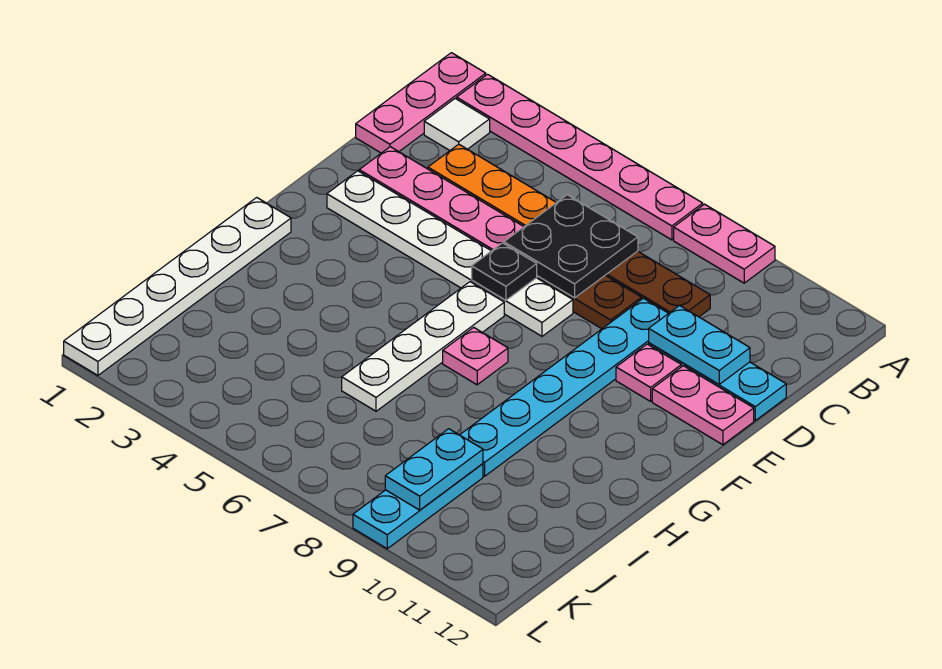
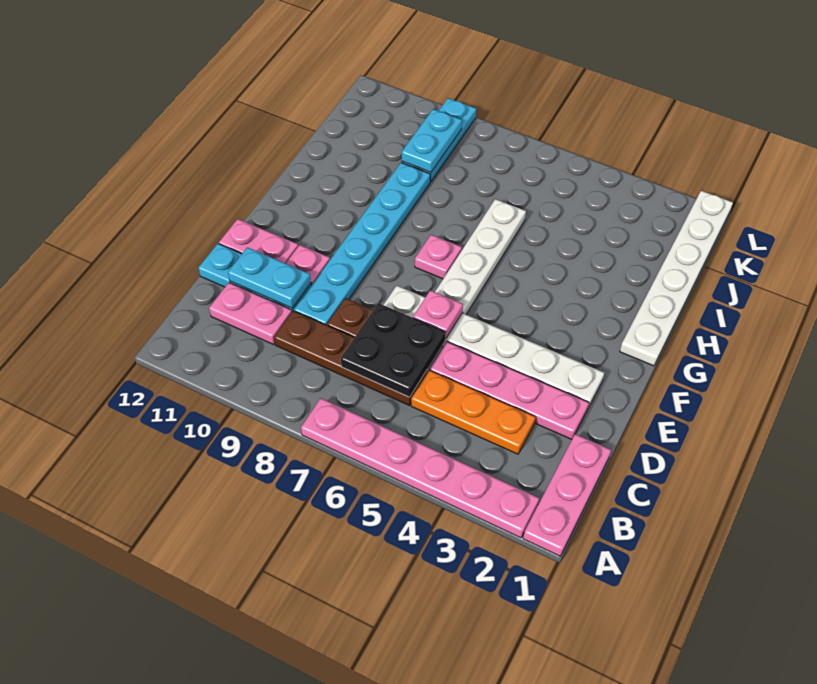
pink 1x2 plate [674,204,775,283] -> pink 1x2 plate moved to [209,283,292,345]
white 1x1 tile [424,99,490,150] -> none
black 1x1 plate [472,243,537,300] -> pink 1x1 plate [413,290,463,339]

